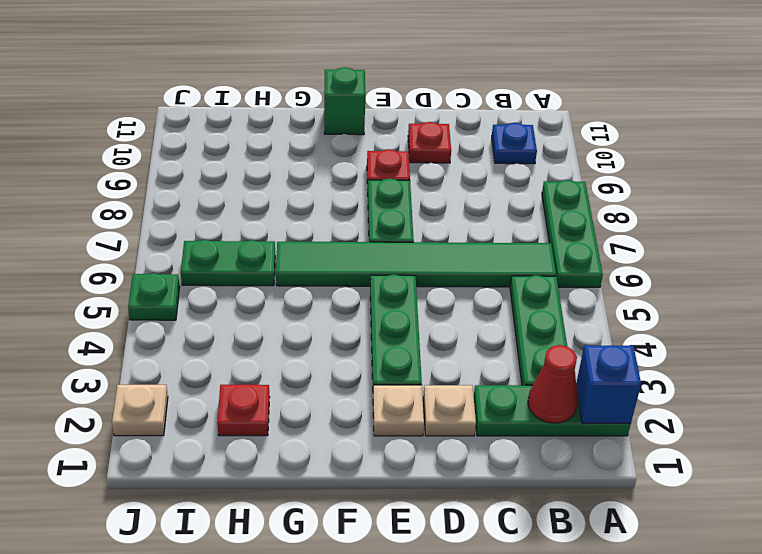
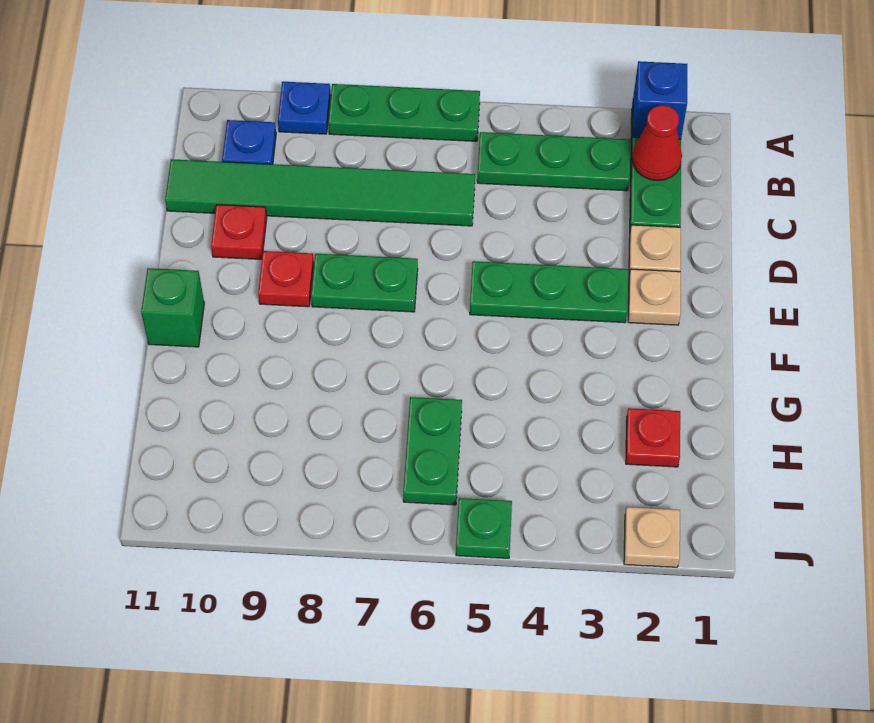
none -> blue 1x1 plate [278,82,331,134]
green 1x6 tile [276,242,556,287] -> green 1x6 tile turned to [165,159,475,226]

